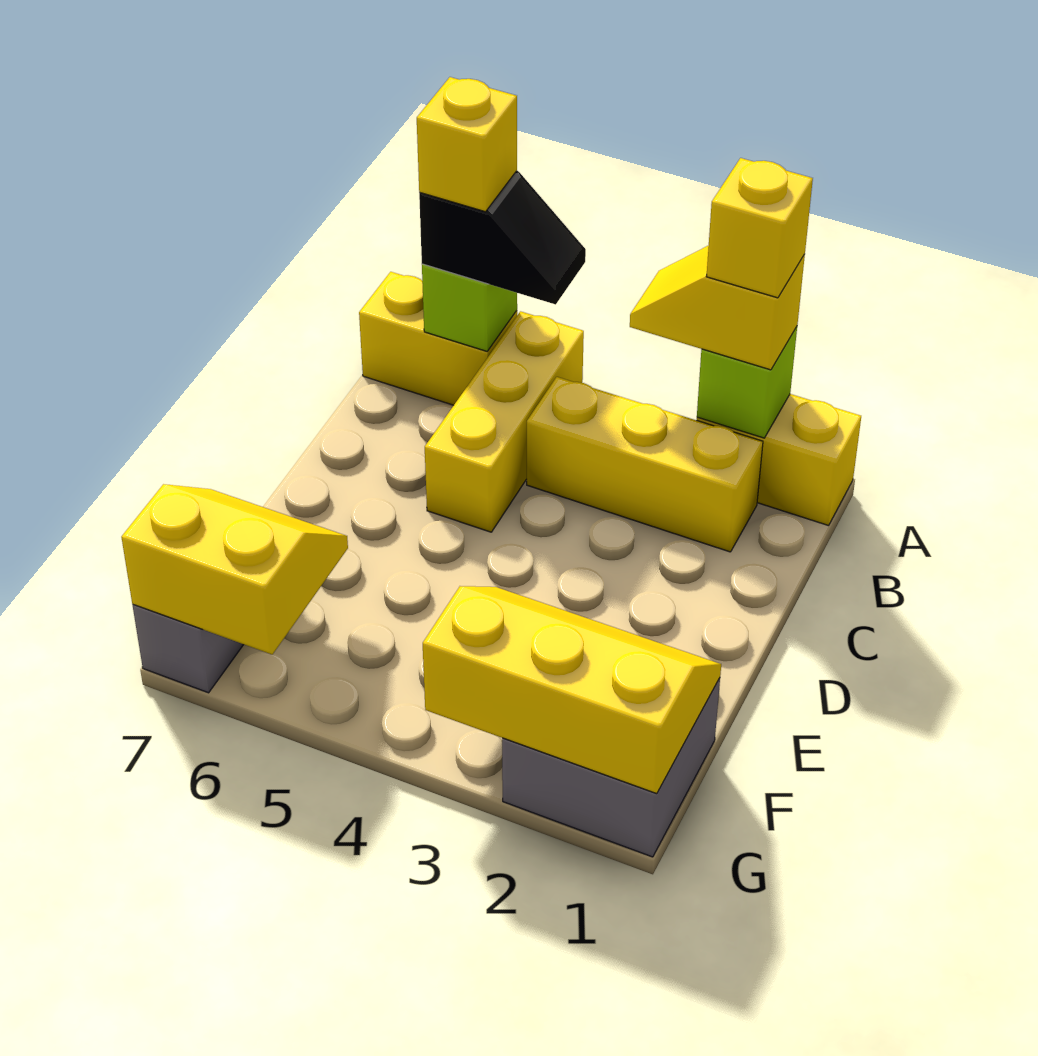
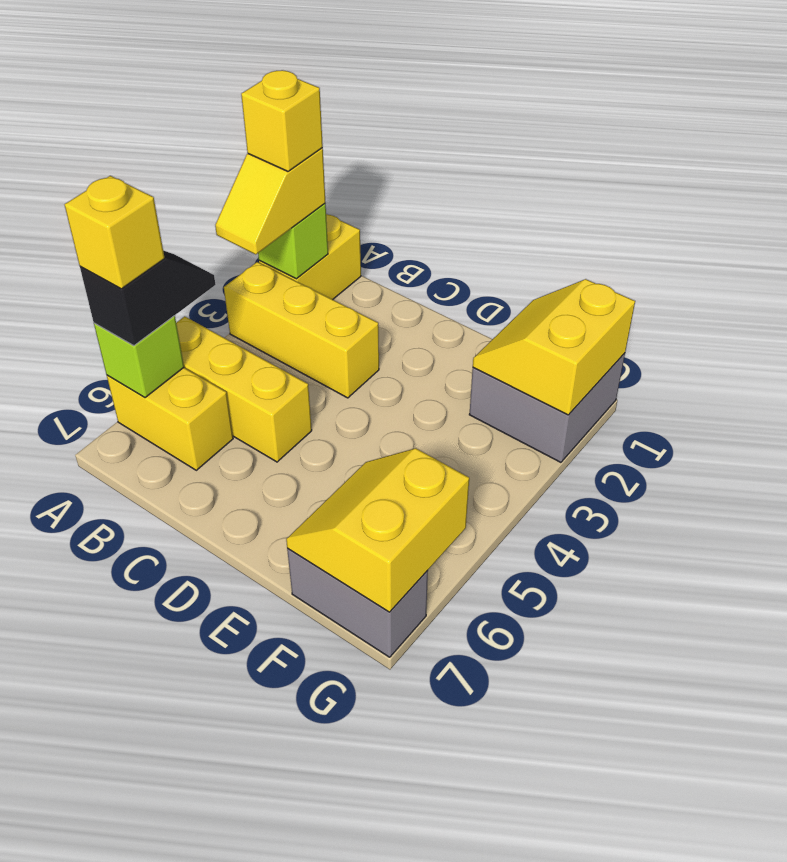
yellow 1x2 brick [359,272,517,405] -> yellow 1x2 brick turned to [107,368,233,470]
yellow 1x3 brick [527,377,763,552] -> yellow 1x3 brick turned to [224,262,379,398]
yellow 2x3 slope [423,586,721,794] -> yellow 2x2 slope [473,279,635,415]

